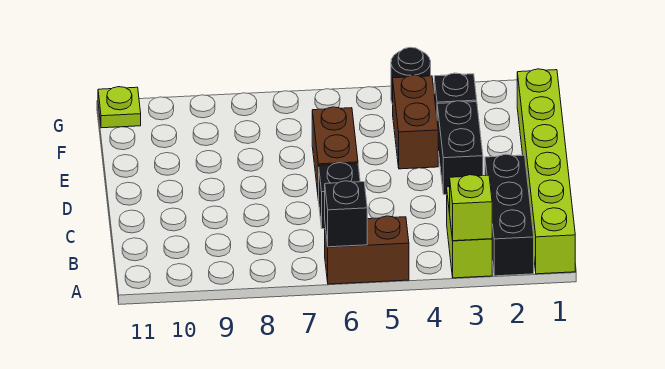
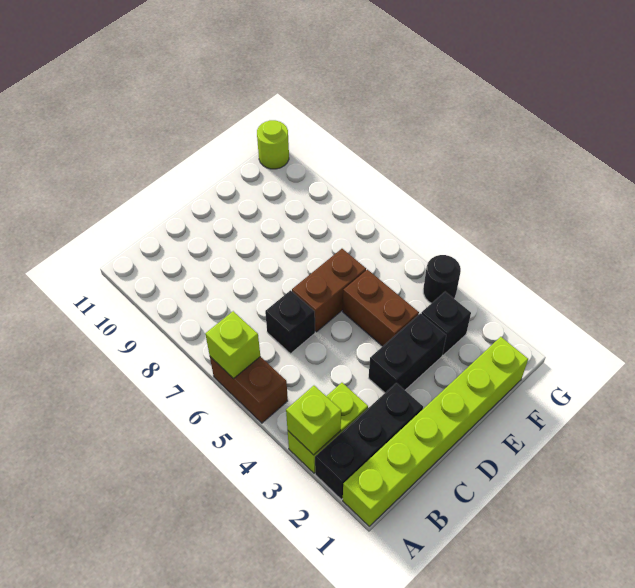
black 1x1 brick [325,181,367,247] -> lime 1x1 brick [205,311,260,379]
brown 1x2 brick [393,75,438,169] -> brown 1x2 brick turned to [343,270,419,346]
lime 1x1 plate [98,87,141,128] -> lime 1x1 round brick [257,120,289,169]

